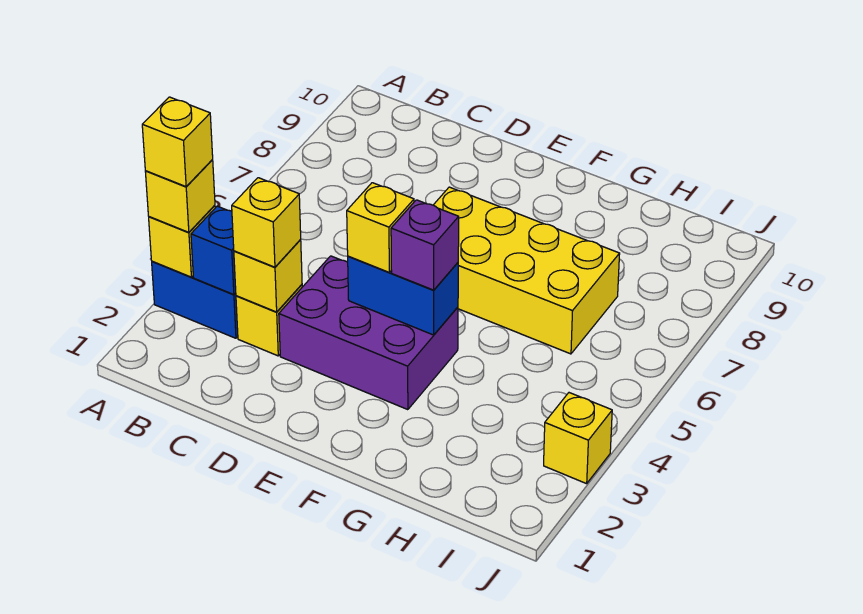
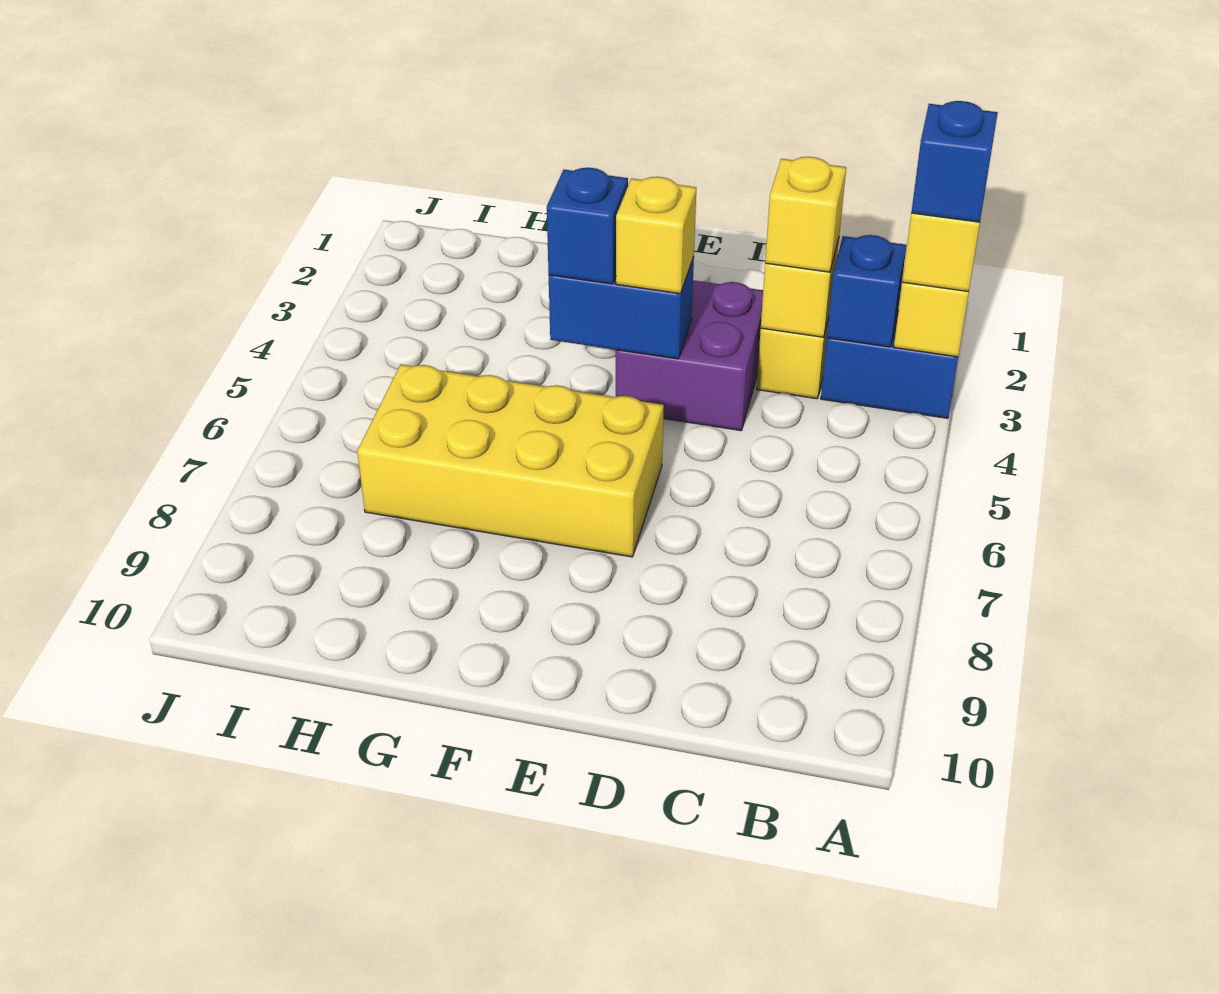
yellow 1x1 brick [142,97,213,187] -> blue 1x1 brick [911,101,998,222]
purple 2x3 brick [279,256,458,410] -> purple 2x2 brick [616,280,763,431]
purple 1x1 brick [391,200,459,290] -> blue 1x1 brick [547,168,628,284]
yellow 1x1 brick [544,393,612,484] -> none

